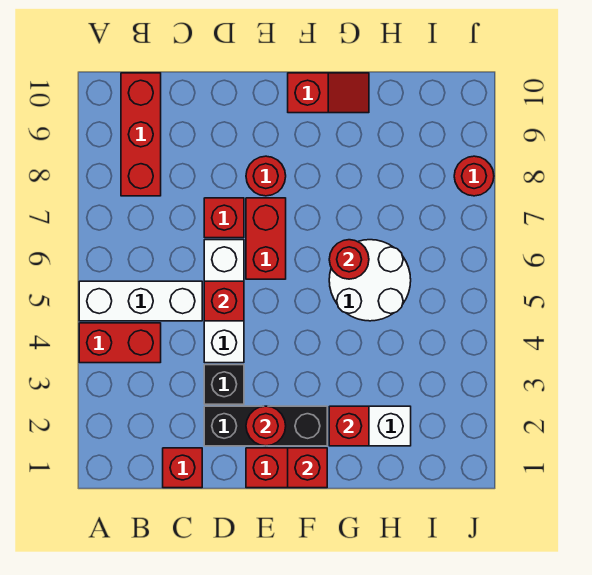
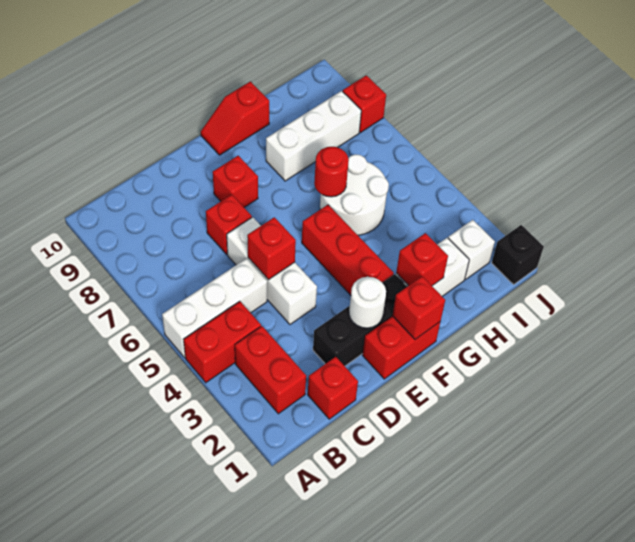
red 1x3 brick [121,73,161,196] -> red 1x3 brick moved to [302,205,394,295]
black 1x1 brick [204,365,244,404] -> black 1x1 brick moved to [492,225,544,284]
red 1x1 round brick [246,406,286,446] -> white 1x1 round brick [349,277,386,328]
red 1x2 brick [246,198,286,279] -> red 1x2 brick moved to [235,326,306,414]
red 1x1 round brick [246,156,286,196] -> red 1x1 brick [213,156,258,207]
red 1x2 slope [288,73,369,113] -> red 1x2 slope turned to [201,81,269,155]
none -> white 1x3 brick [266,91,361,181]
none -> white 1x1 brick [448,220,495,279]
red 1x1 round brick [454,156,494,196] -> red 1x1 brick [343,75,386,133]

